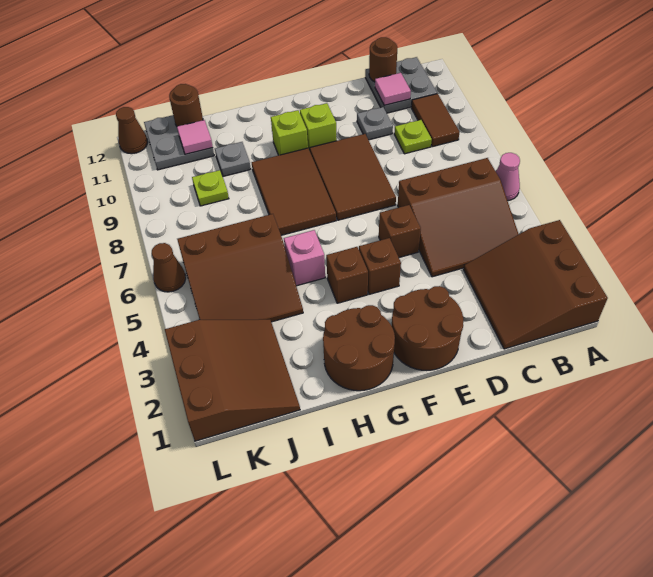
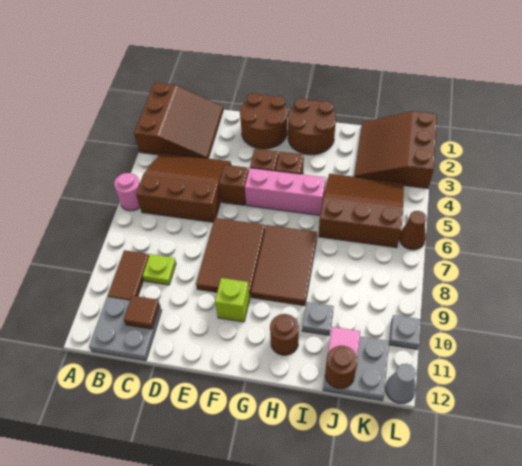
pink 1x1 cone [496,153,520,201] -> pink 1x1 round brick [114,173,140,211]
pink 1x1 tile [375,73,411,105] -> brown 1x1 tile [124,296,160,329]
brown 1x1 round brick [369,37,397,82] -> brown 1x1 round brick moved to [270,314,299,355]
grey 1x1 plate [357,107,393,140] -> grey 1x1 plate moved to [389,315,421,349]
lime 1x1 brick [271,110,308,155] -> none
pink 1x1 brick [284,230,325,286] -> pink 1x3 brick [245,168,326,215]
lime 1x1 plate [192,170,229,206] -> none
brown 1x1 cone [116,107,148,154] -> grey 1x1 cone [386,364,416,403]

